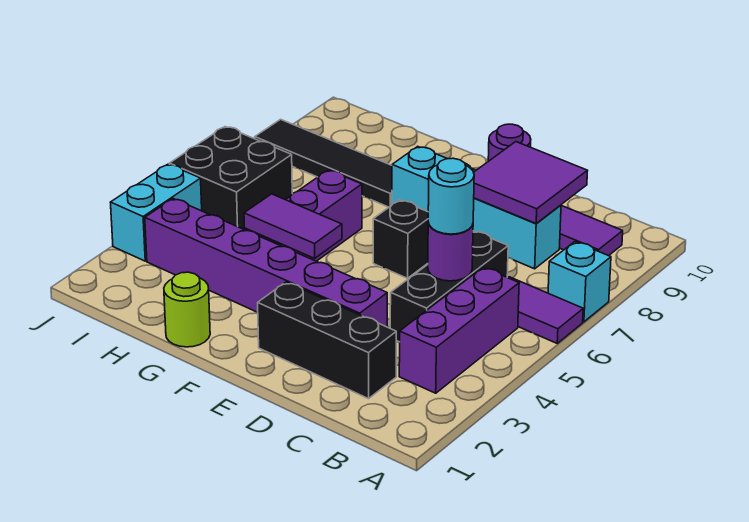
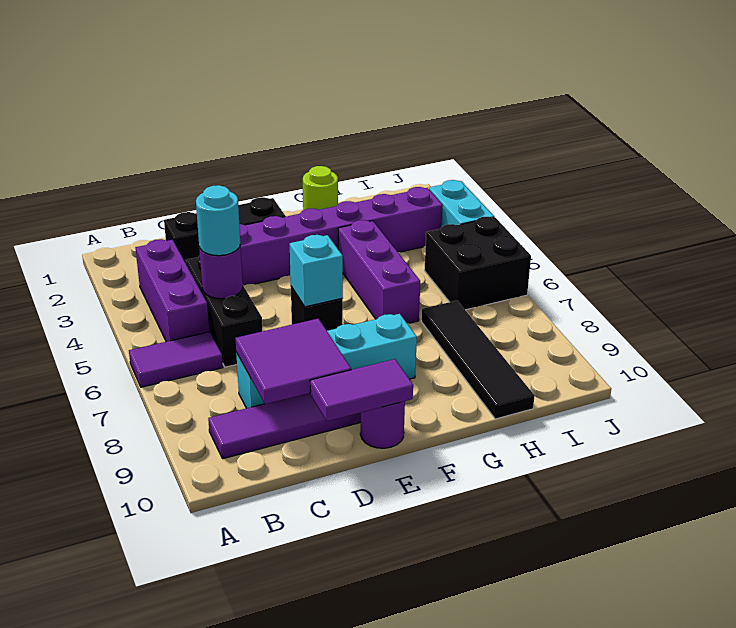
cyan 1x1 brick [548,242,611,322] -> cyan 1x1 brick moved to [290,235,343,307]
purple 1x2 tile [244,194,342,258] -> purple 1x2 tile moved to [310,359,413,421]
black 1x4 tile [255,119,392,207] -> black 1x4 tile turned to [421,301,534,419]

